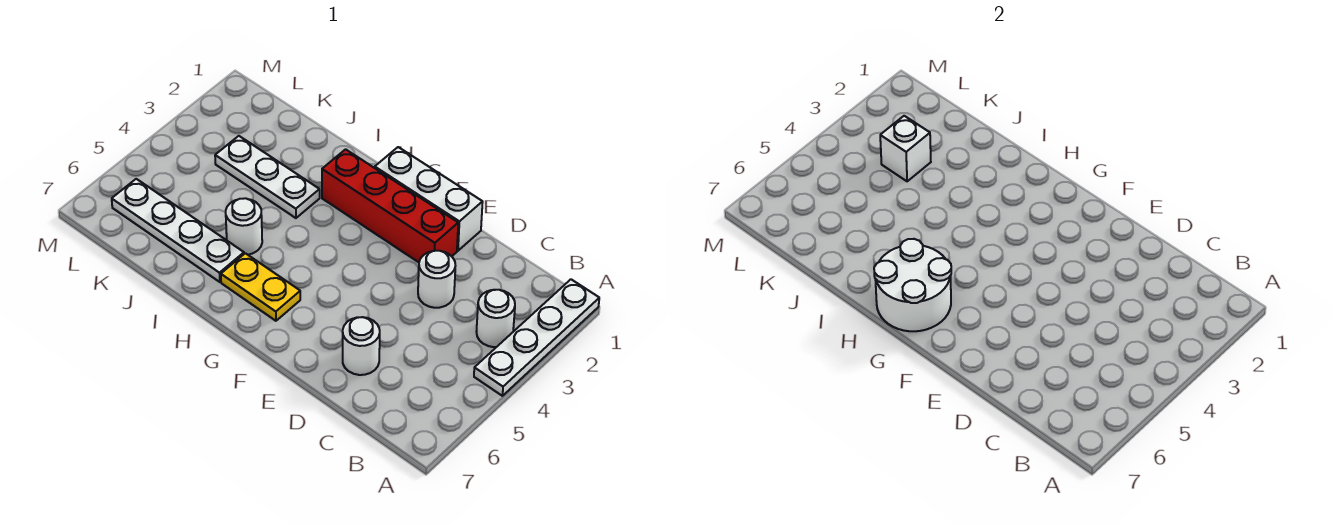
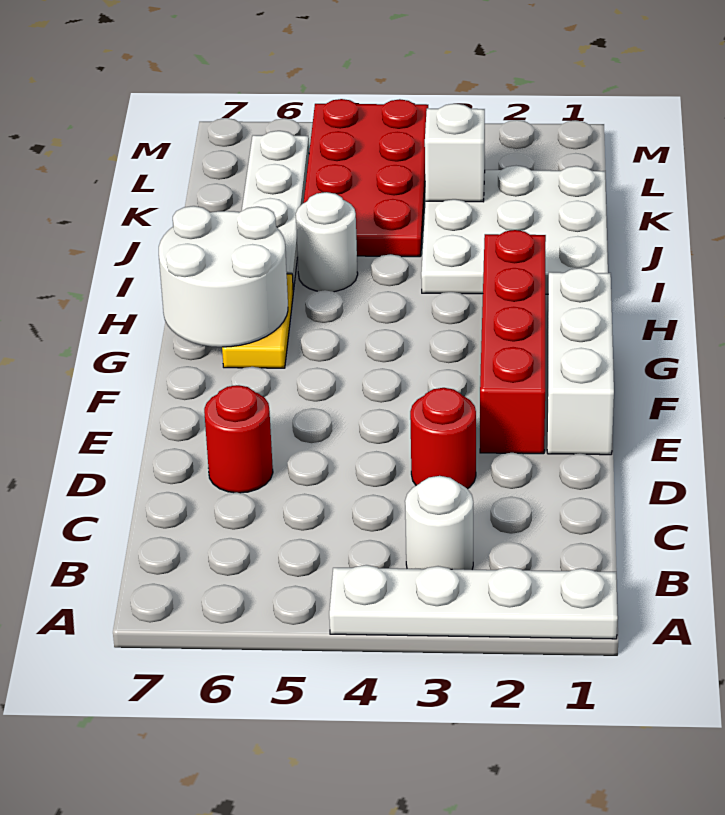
white 1x1 round brick [418,251,455,308] -> red 1x1 round brick [410,388,476,489]
white 1x1 round brick [343,317,380,375] -> red 1x1 round brick [204,385,273,493]
white 1x3 plate [215,136,320,218] -> white 3x3 plate [421,166,608,294]
none -> red 2x4 plate [304,99,428,257]

